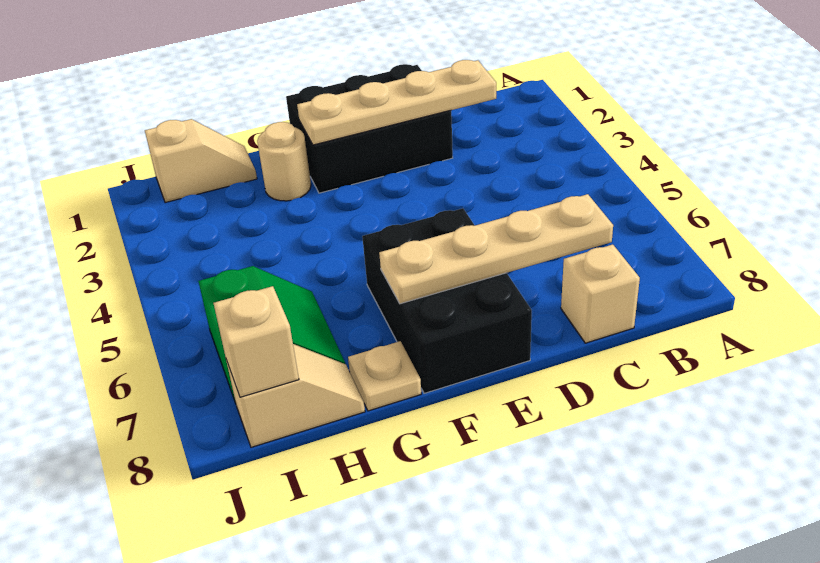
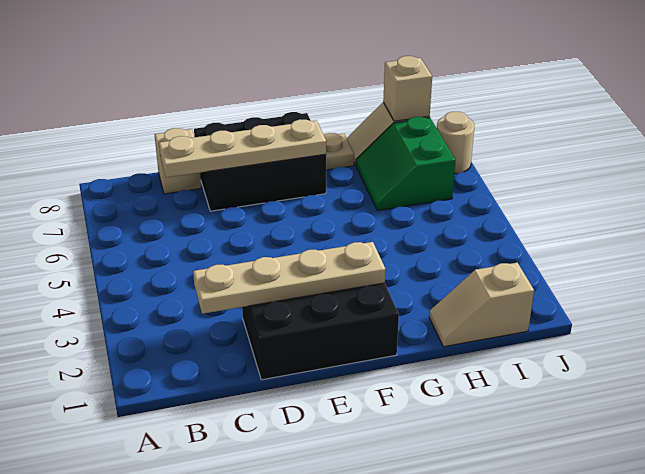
black 2x3 brick [362,208,532,393] -> black 2x3 brick turned to [194,112,326,211]
tan 1x1 round brick [257,122,311,201] -> tan 1x1 round brick moved to [437,112,475,174]

